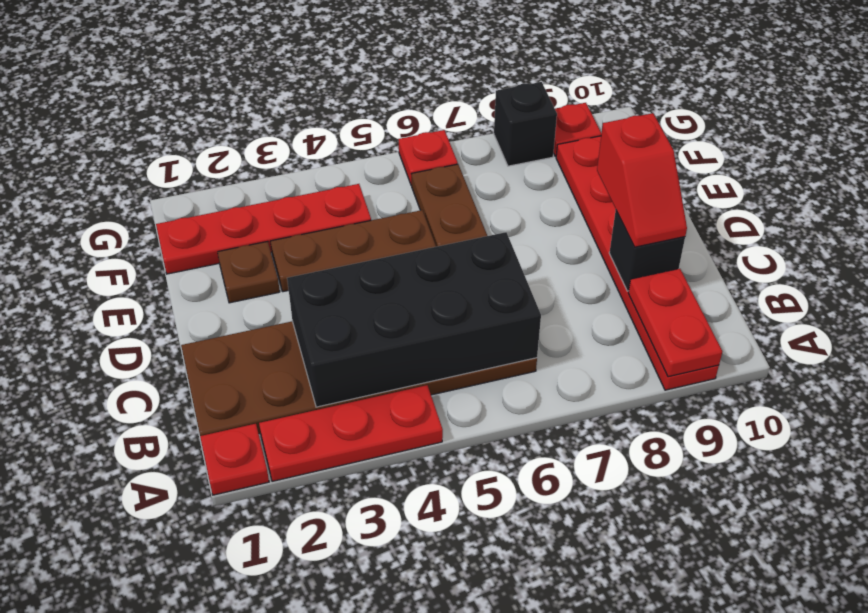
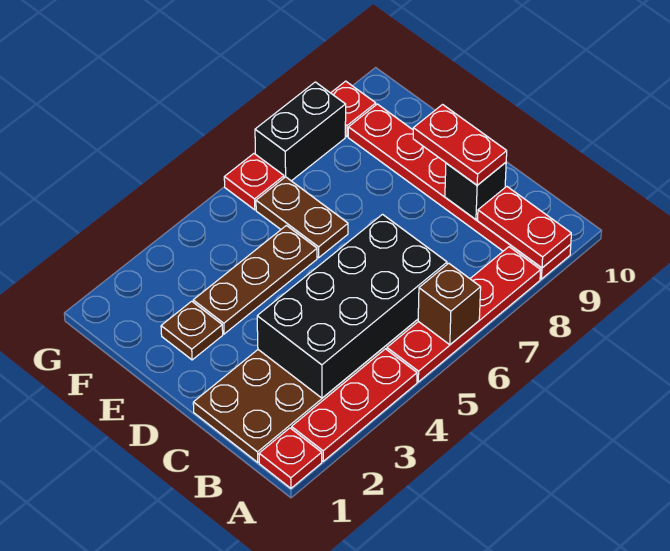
none -> brown 1x1 brick [418,263,481,345]
red 1x2 slope [597,113,687,247] -> red 1x2 plate [413,105,507,185]
red 1x4 plate [156,184,371,274] -> red 1x4 plate moved to [387,247,541,382]
black 1x1 brick [494,82,557,166] -> black 1x2 brick [255,82,346,181]

